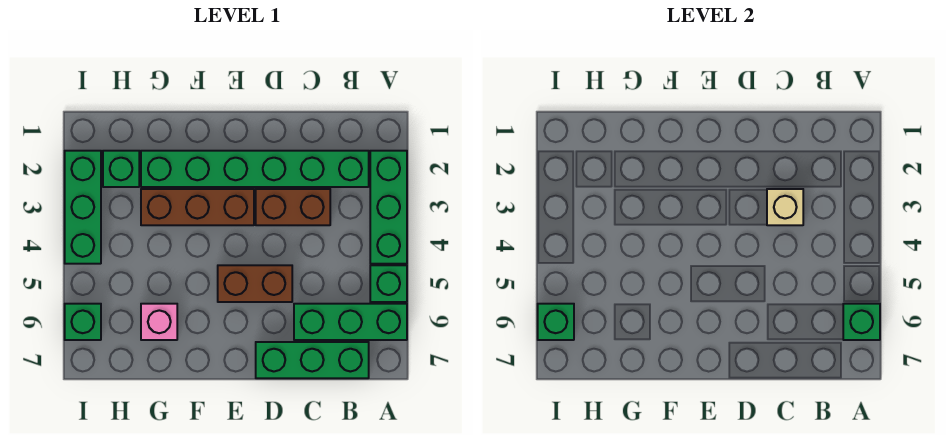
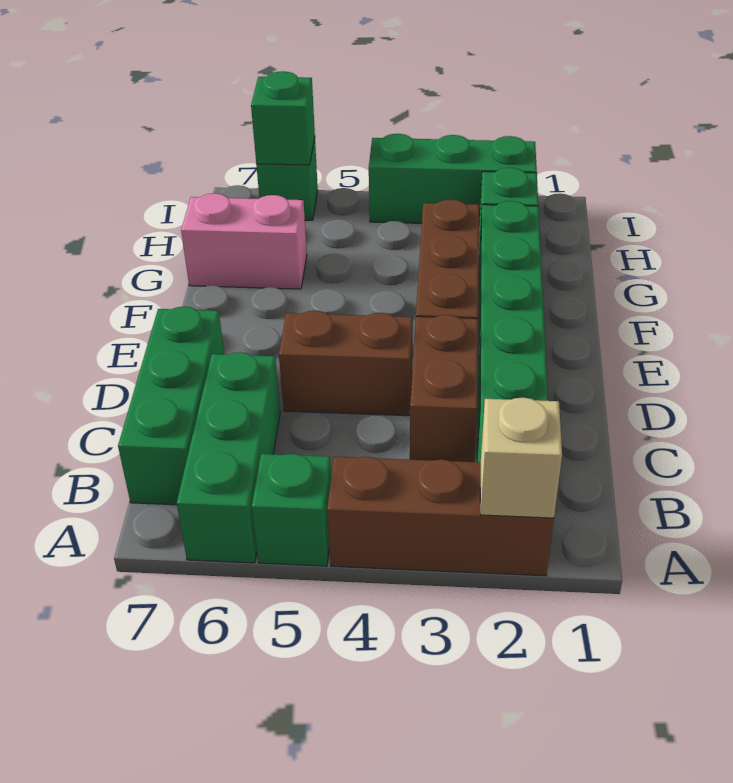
green 1x3 brick [370,151,407,264] -> brown 1x3 brick [327,457,554,576]
green 1x1 brick [843,304,880,340] -> none
tan 1x1 brick [767,189,803,225] -> tan 1x1 brick moved to [480,398,562,518]
brown 1x2 brick [218,265,292,302] -> brown 1x2 brick turned to [279,311,413,416]
pink 1x1 brick [141,304,177,340] -> pink 1x2 brick [181,193,307,289]

